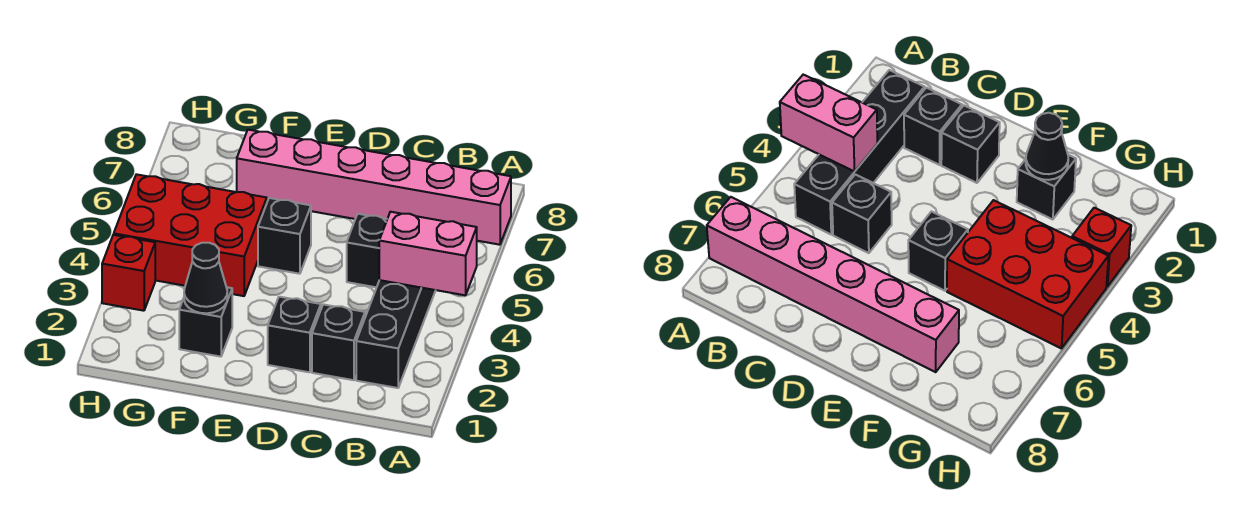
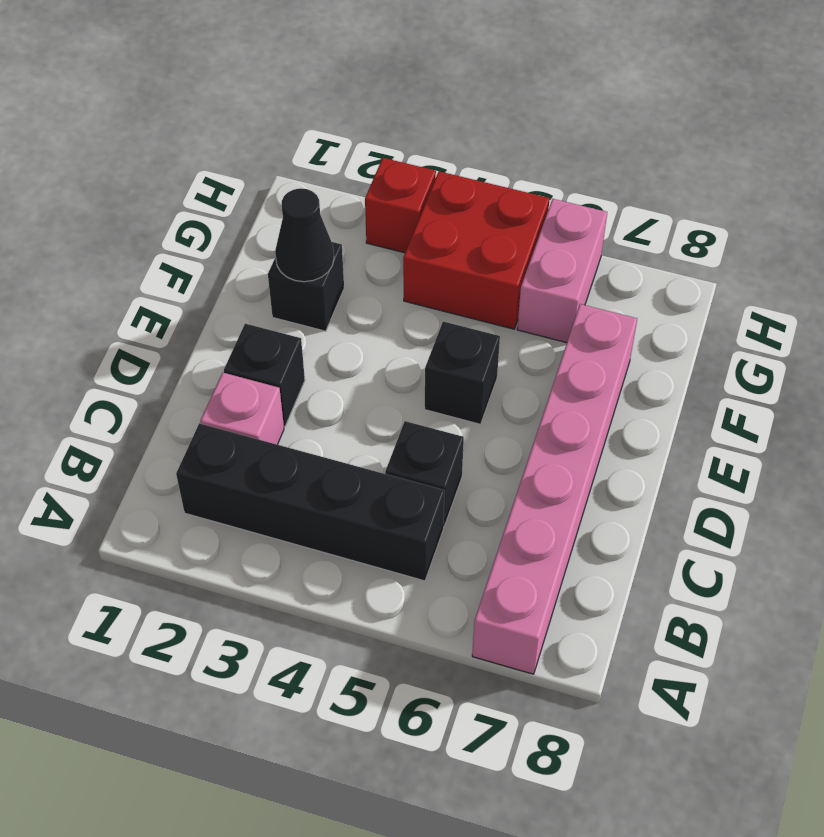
pink 1x2 brick [379,212,477,295] -> pink 1x2 brick moved to [517,199,607,343]
black 1x1 brick [312,304,365,380] -> pink 1x1 brick [200,373,284,445]
red 2x3 brick [114,174,267,296] -> red 2x2 brick [403,171,550,329]

